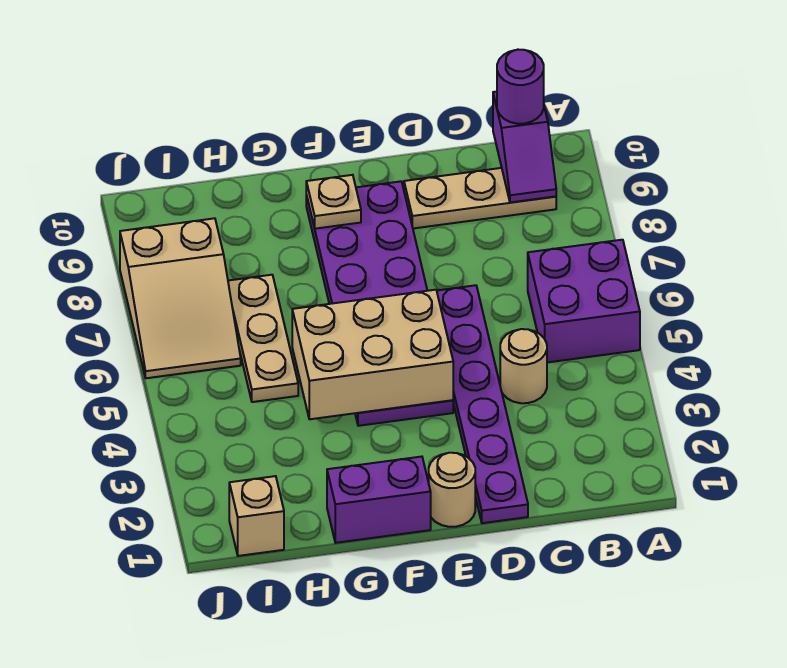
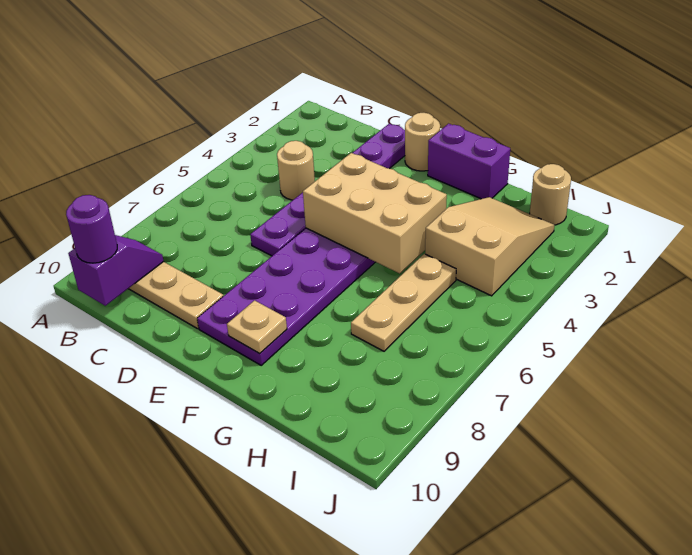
purple 2x2 brick [528,240,640,362] -> none
tan 1x1 brick [229,476,284,556] -> tan 1x1 round brick [530,164,571,225]
tan 2x3 slope [120,218,241,378] -> tan 2x3 slope moved to [425,197,555,296]

